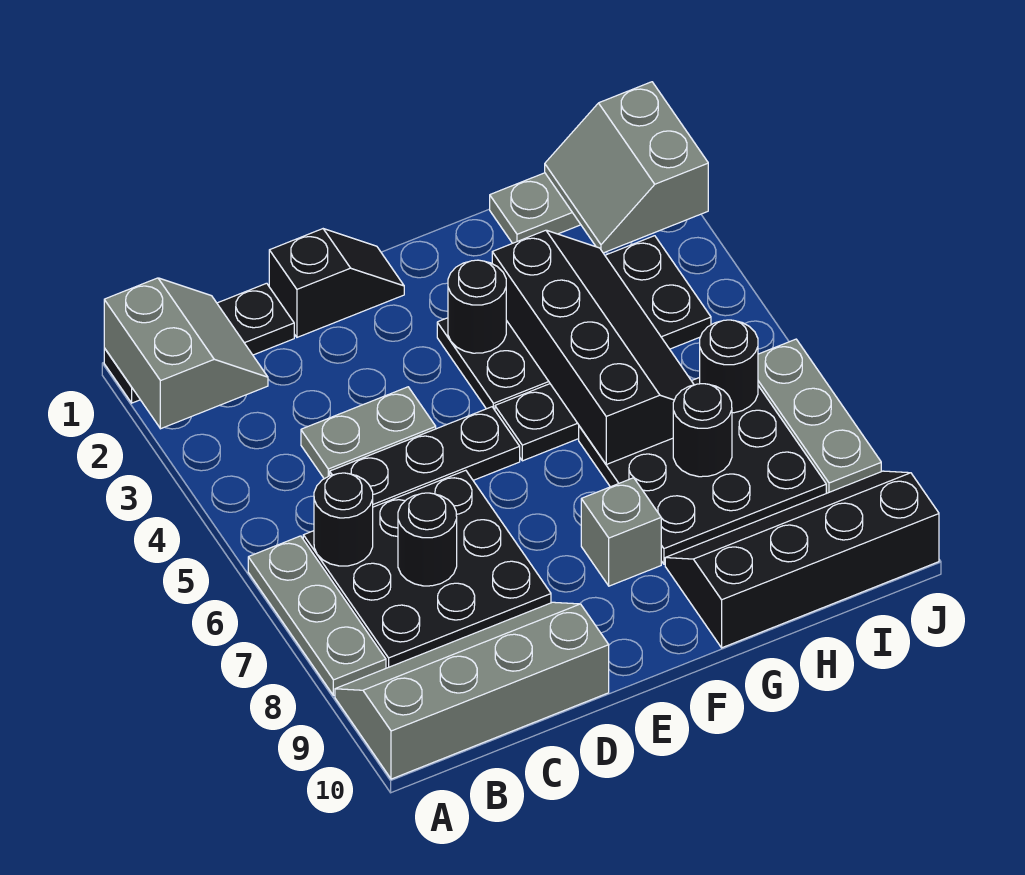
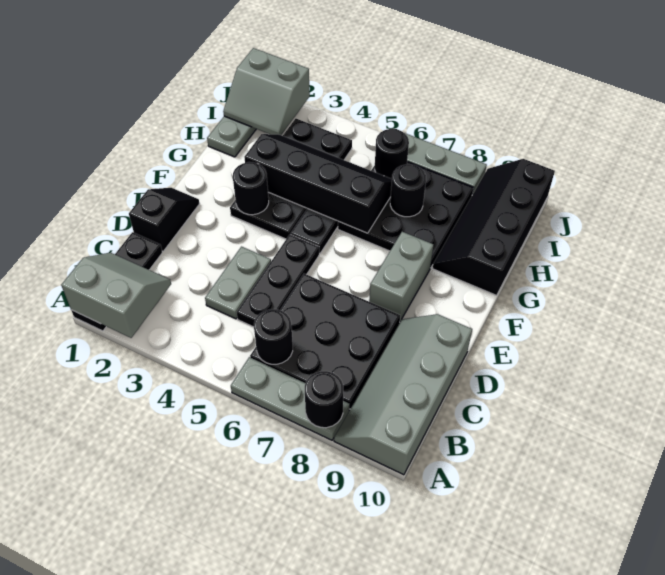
black 1x1 round brick [398,493,457,586] -> black 1x1 round brick moved to [305,371,343,428]
grey 1x1 brick [581,478,661,586] -> grey 1x2 brick [369,232,434,321]

